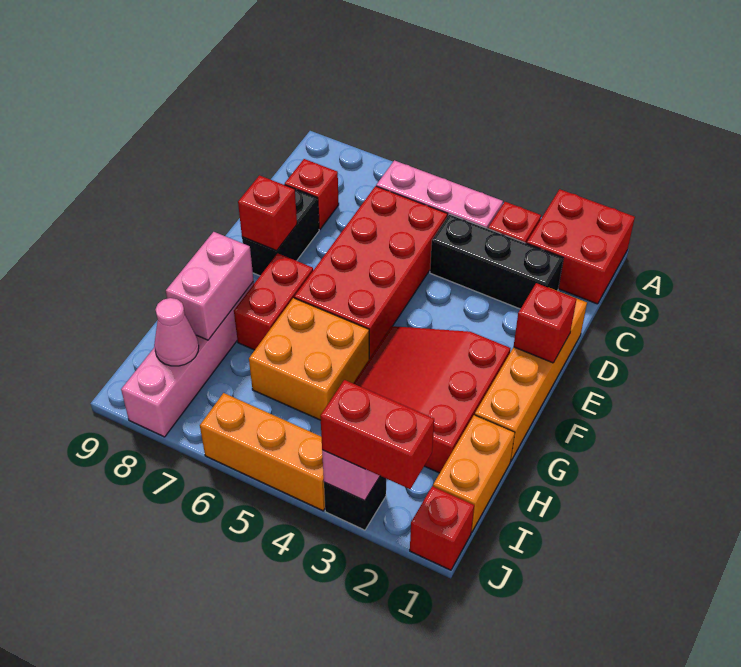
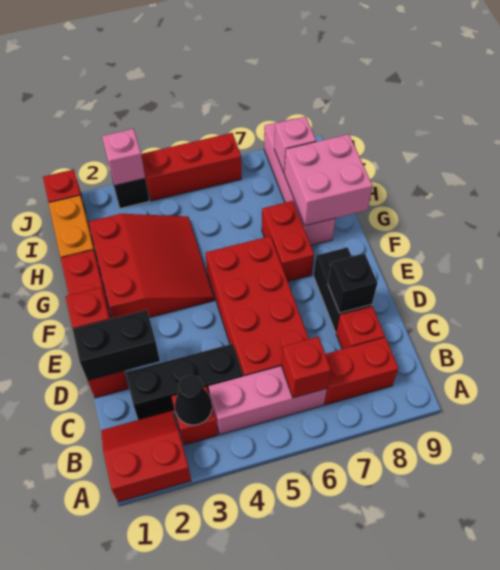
red 2x2 brick [527,189,635,304] -> red 2x2 slope [101,411,191,502]
none -> black 1x1 cone [175,375,212,425]
orange 1x4 brick [475,289,587,460] -> red 1x4 brick [61,250,129,398]
none -> black 1x2 brick [73,310,160,381]
none -> black 1x1 brick [328,254,377,313]
red 1x1 brick [238,175,297,251] -> red 1x1 brick moved to [281,337,331,398]
orange 2x2 brick [249,298,369,420] -> none
pink 1x2 brick [166,232,254,340] -> pink 2x2 brick [284,134,373,226]
pink 1x1 cone [154,298,199,366] -> pink 1x1 brick [274,116,316,172]
red 1x2 brick [320,380,434,489] -> red 1x2 brick moved to [324,337,399,405]
orange 1x3 brick [200,393,325,511] -> red 1x3 brick [141,133,241,201]

